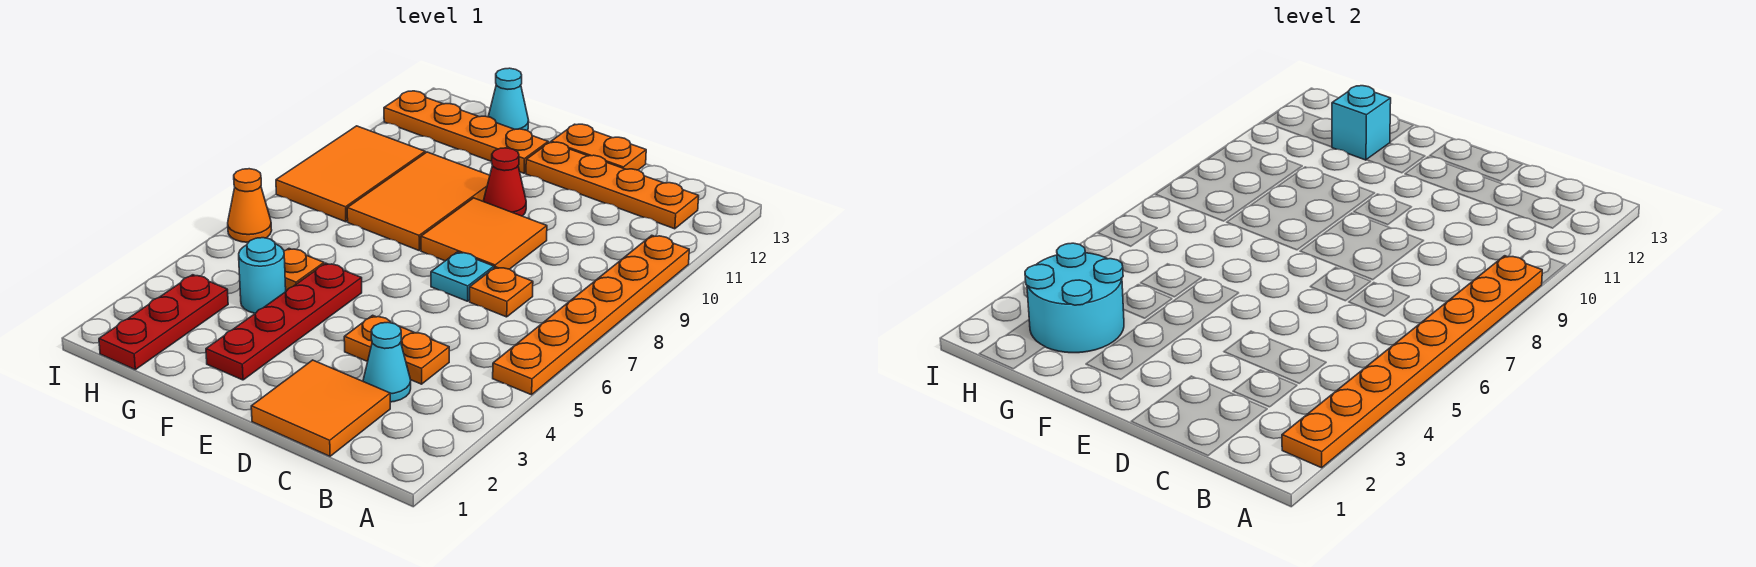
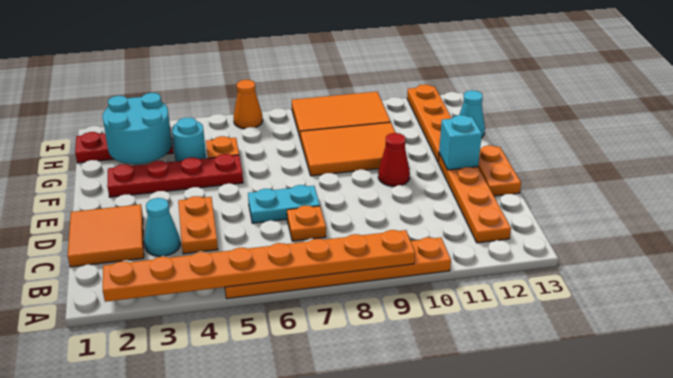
cyan 1x1 plate [431,252,494,301] -> cyan 1x2 plate [248,185,320,223]
orange 2x2 tile [421,198,547,269] -> none
cyan 1x1 brick [1332,86,1391,160] -> cyan 1x1 brick moved to [439,115,482,170]

